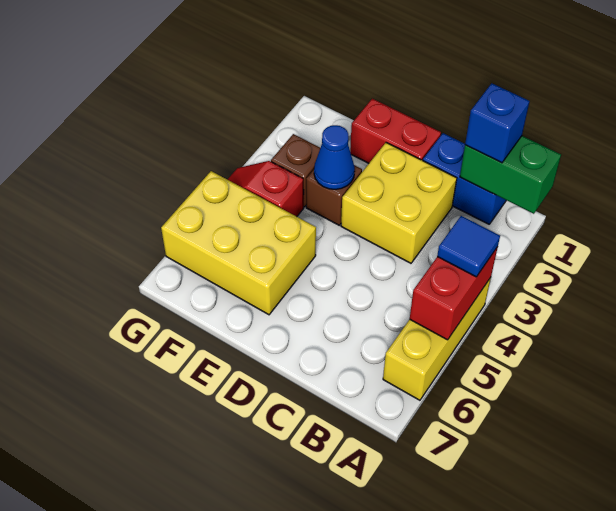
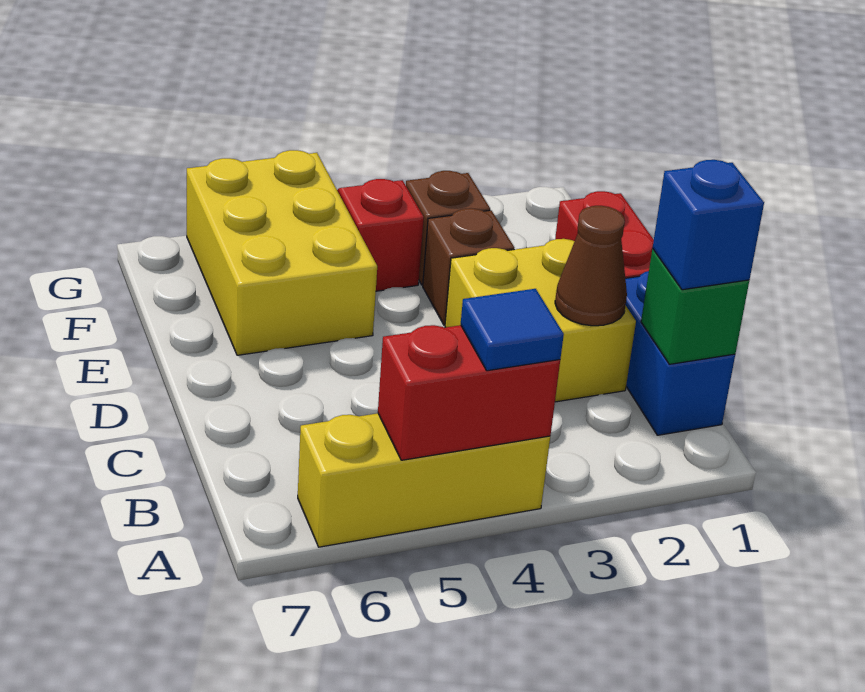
green 1x2 brick [460,136,561,214] -> green 1x1 brick [641,249,749,364]
none -> brown 1x1 cone [555,206,627,326]
blue 1x1 cone [314,125,355,189] -> none

